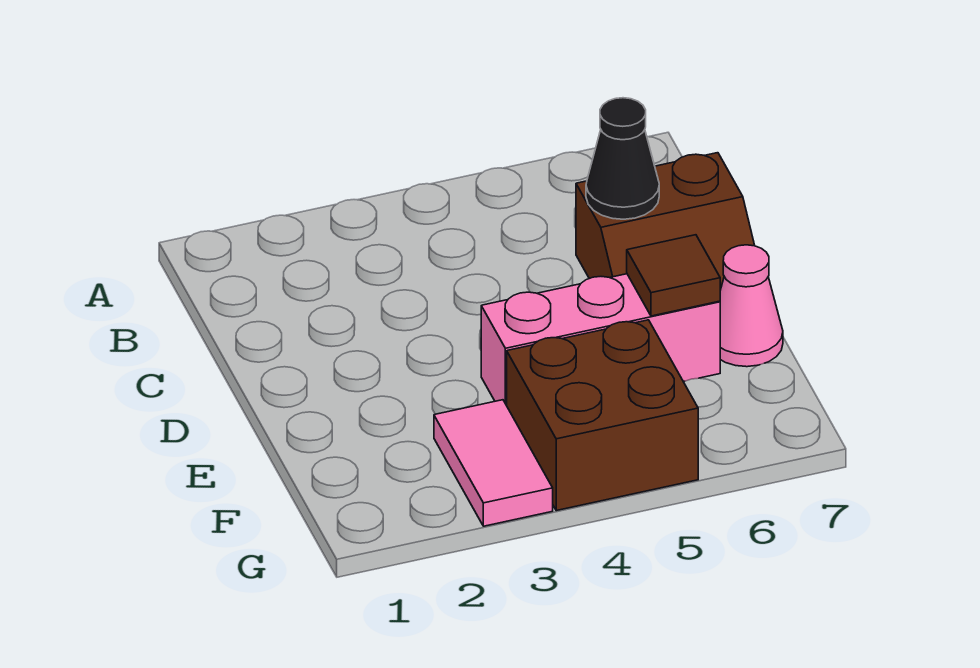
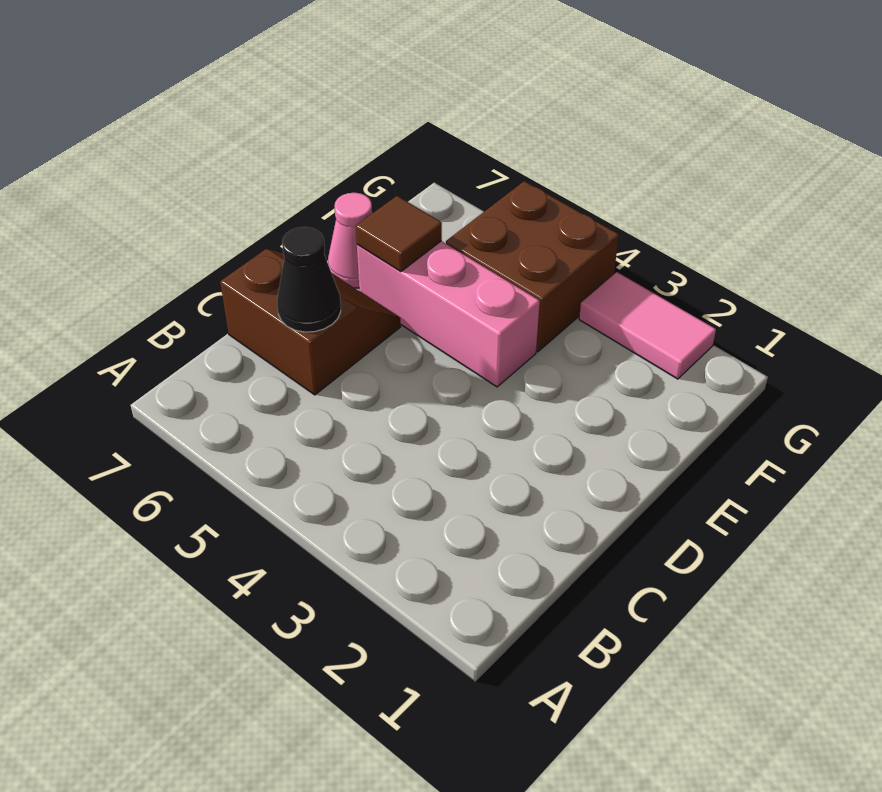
pink 1x2 tile [434,400,553,526] -> pink 1x2 tile turned to [579,272,716,379]

